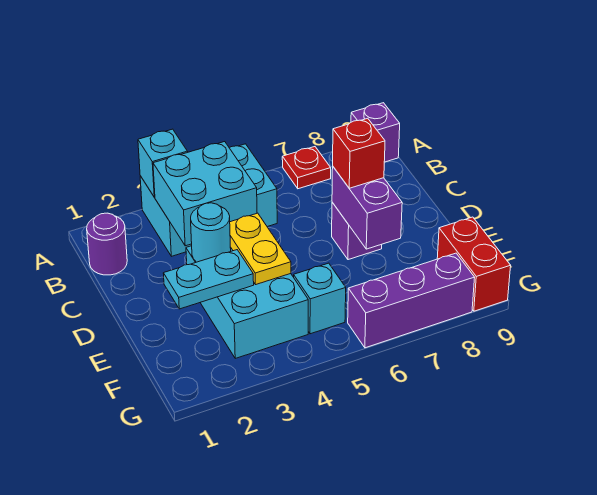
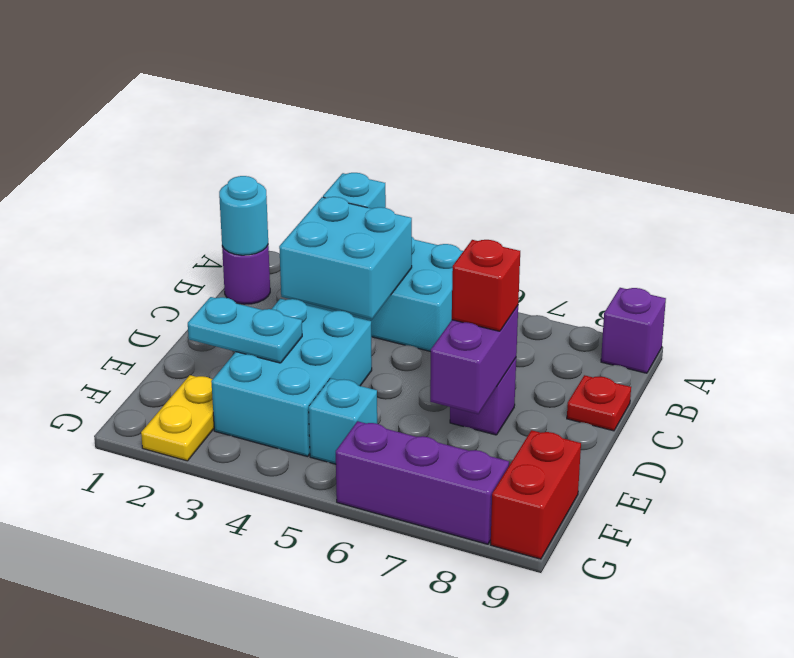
red 1x1 plate [282,147,331,189] -> red 1x1 plate moved to [567,375,631,431]
cyan 1x1 round brick [191,203,231,262] -> cyan 1x1 round brick moved to [219,176,268,255]
yellow 1x2 plate [230,213,291,285] -> yellow 1x2 plate moved to [141,375,214,461]

